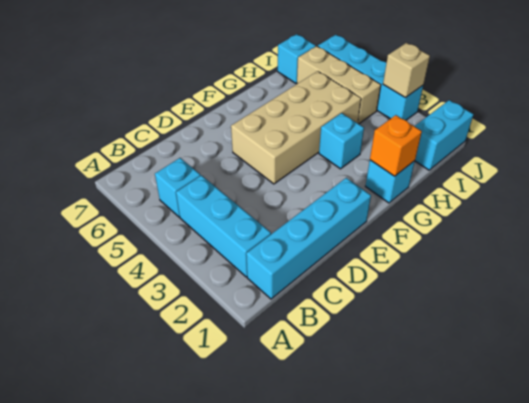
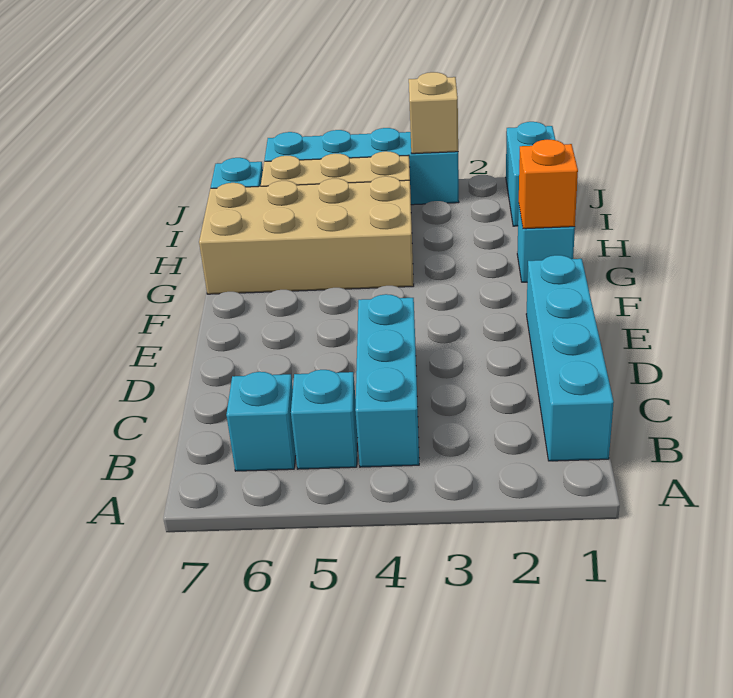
cyan 1x3 brick [176,175,271,277] -> cyan 1x3 brick turned to [355,294,419,467]
tan 2x4 brick [231,71,361,184] -> tan 2x4 brick turned to [199,176,414,294]
cyan 1x1 brick [319,113,364,169] -> cyan 1x1 brick moved to [226,372,296,471]

